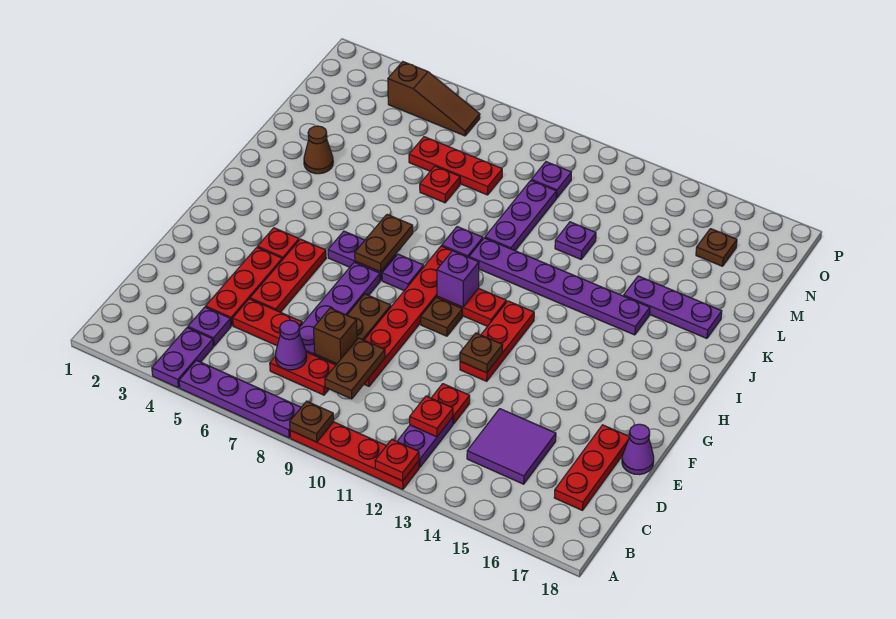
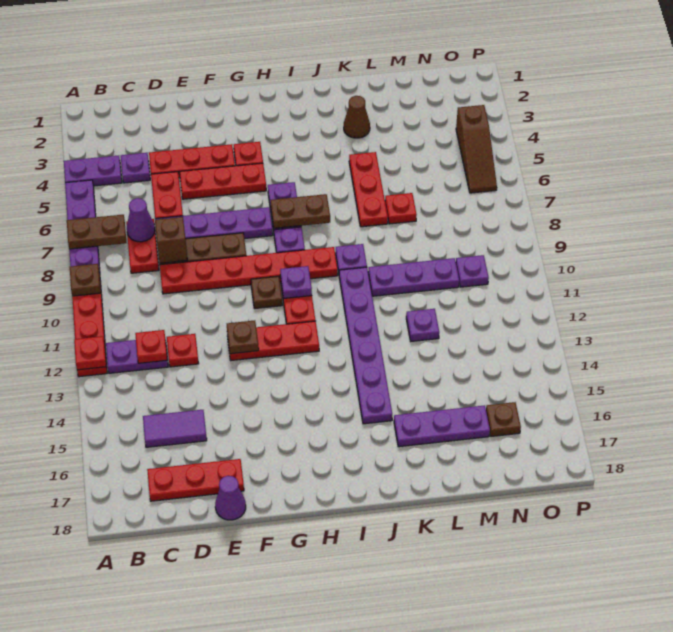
brown 1x2 plate [325,338,385,399] -> brown 1x2 plate moved to [67,215,127,249]
purple 2x2 tile [467,409,556,484] -> purple 1x2 tile [143,410,207,447]
purple 1x1 brick [437,251,479,307] -> purple 1x1 plate [280,266,312,298]
purple 1x3 plate [624,276,722,338] -> purple 1x3 plate turned to [394,405,490,447]
red 1x3 plate [409,137,502,195] -> red 1x3 plate moved to [349,152,388,227]

